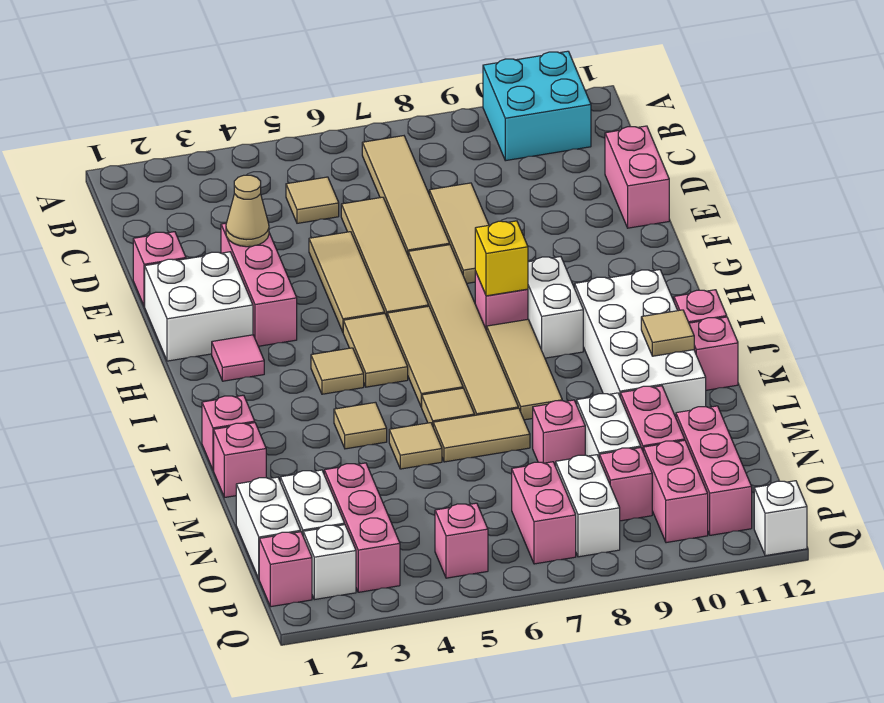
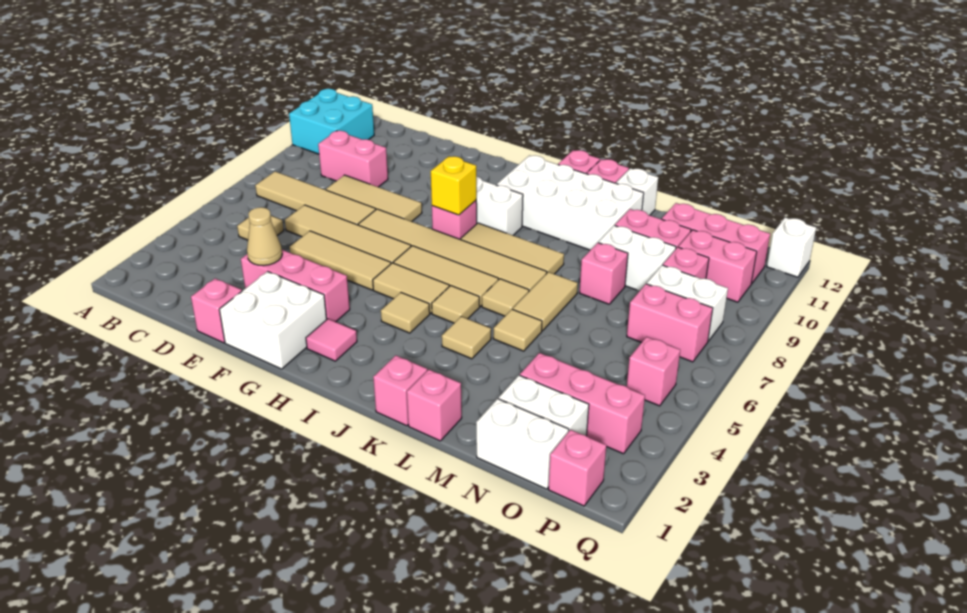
pink 1x2 brick [605,126,669,228] -> pink 1x2 brick moved to [318,131,388,187]
tan 1x1 tile [641,310,694,356] -> tan 1x1 tile moved to [432,286,480,323]
white 1x1 brick [303,525,356,600] -> white 1x1 brick moved to [616,168,658,215]

